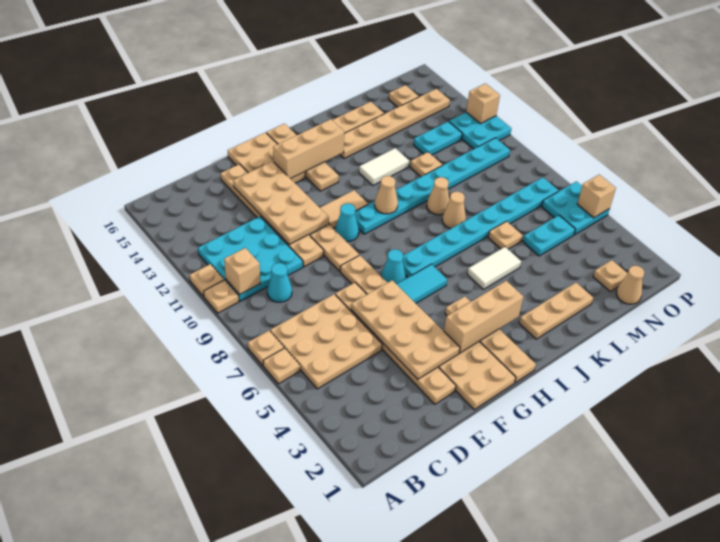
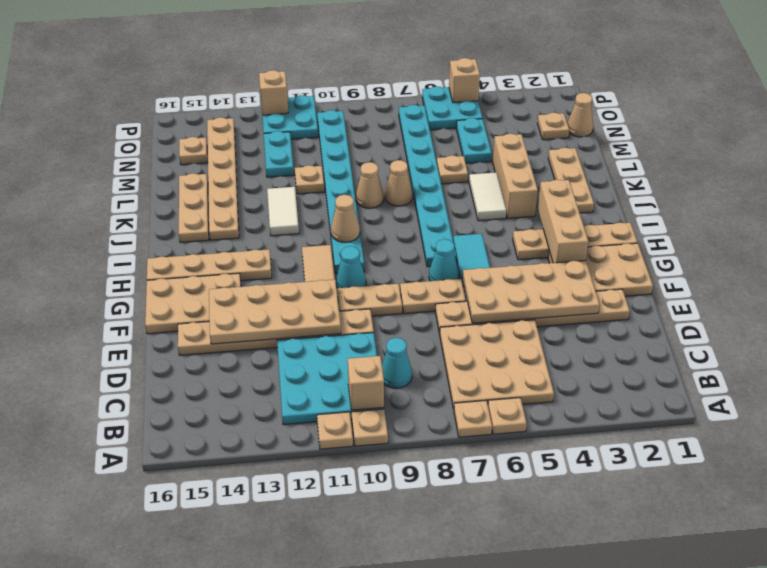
tan 1x3 brick [273,119,344,179] -> tan 1x3 brick moved to [493,134,538,218]

